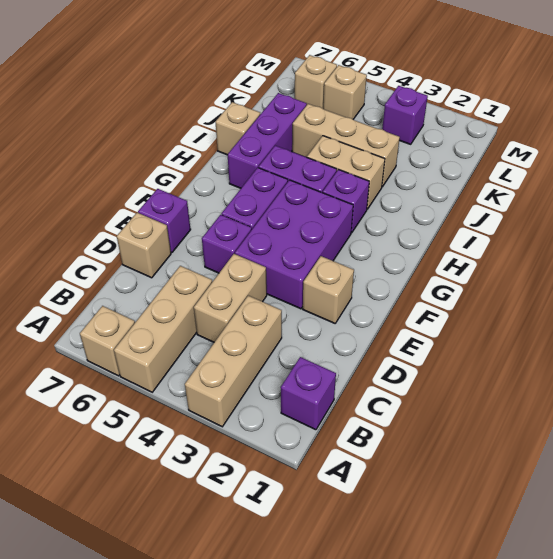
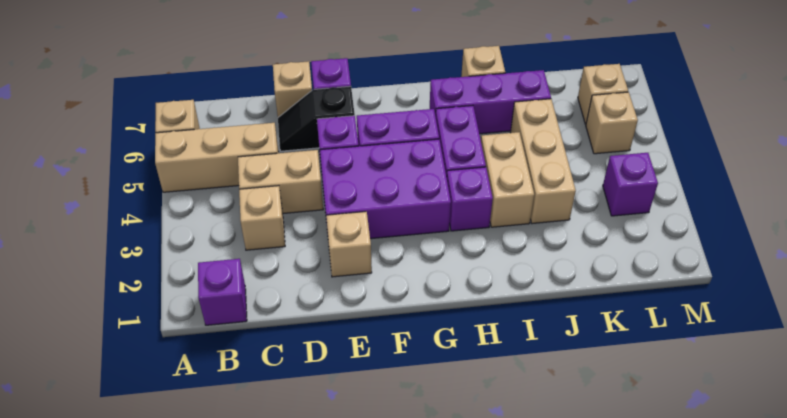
tan 1x3 brick [185,296,282,427] -> tan 1x1 brick [239,186,285,250]
none -> black 1x2 slope [278,86,355,151]

